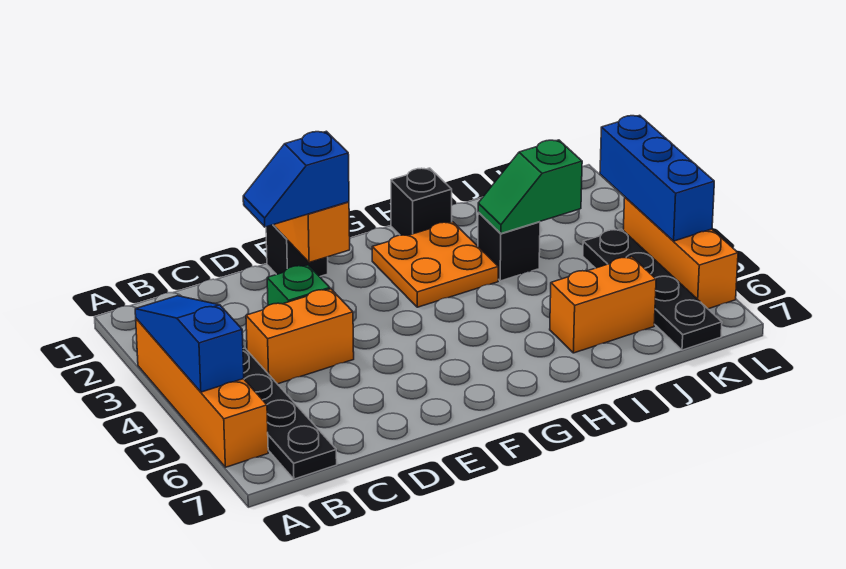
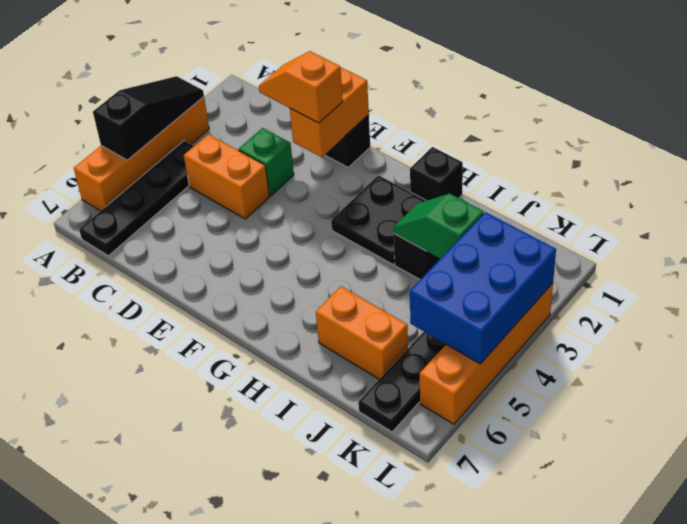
blue 1x3 slope [135,296,244,392] -> black 1x3 slope [93,76,204,160]
blue 1x2 slope [243,131,349,227] -> orange 1x2 slope [259,51,343,123]
orange 2x2 plate [372,222,498,307] -> black 2x2 plate [331,175,426,264]
blue 1x3 brick [600,115,714,241] -> blue 2x3 brick [410,212,556,364]
orange 1x3 brick [623,197,738,309] -> orange 1x4 brick [420,283,553,424]

